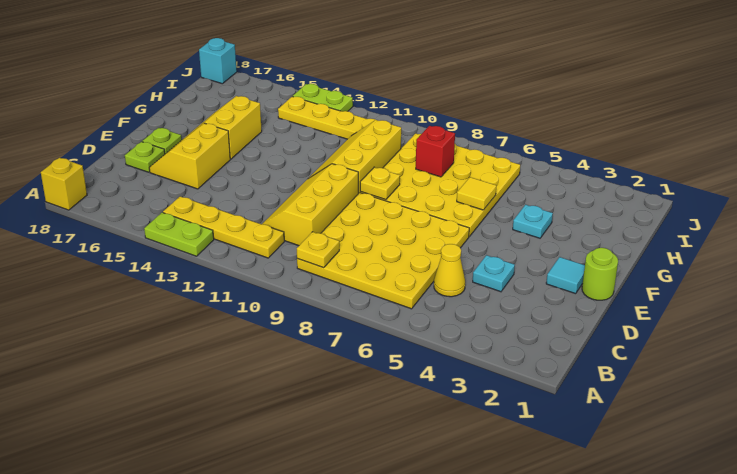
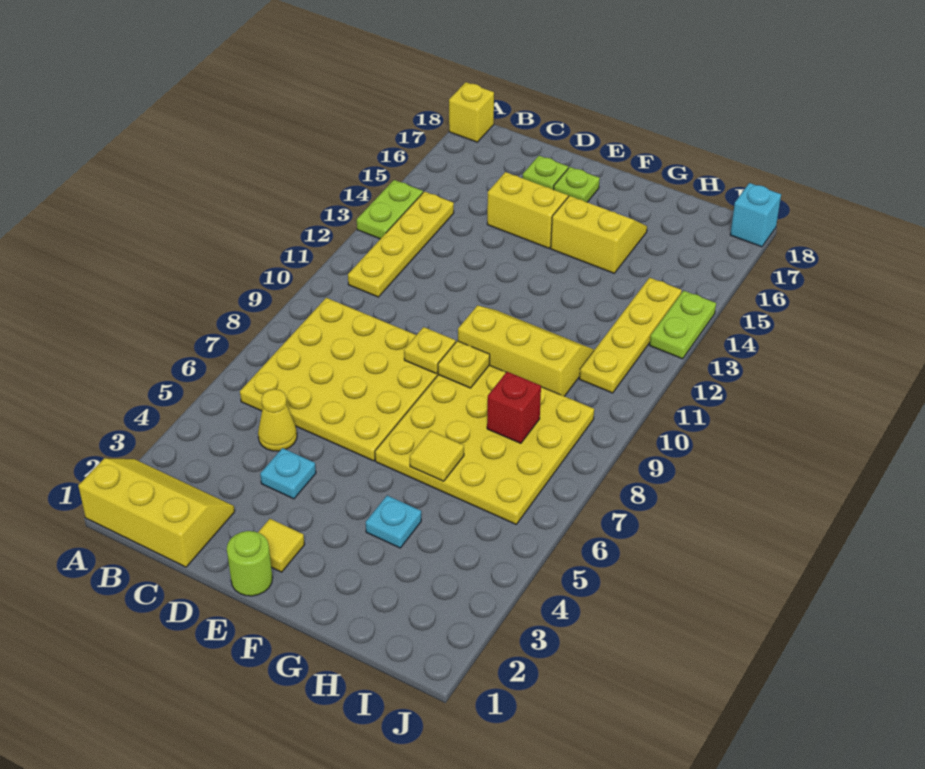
yellow 1x1 plate [297,232,339,268] -> yellow 1x1 plate moved to [404,327,456,374]
yellow 2x3 slope [262,164,358,246] -> yellow 2x3 slope moved to [78,458,235,567]
cyan 1x1 tile [546,257,585,294] -> yellow 1x1 tile [258,519,305,572]

